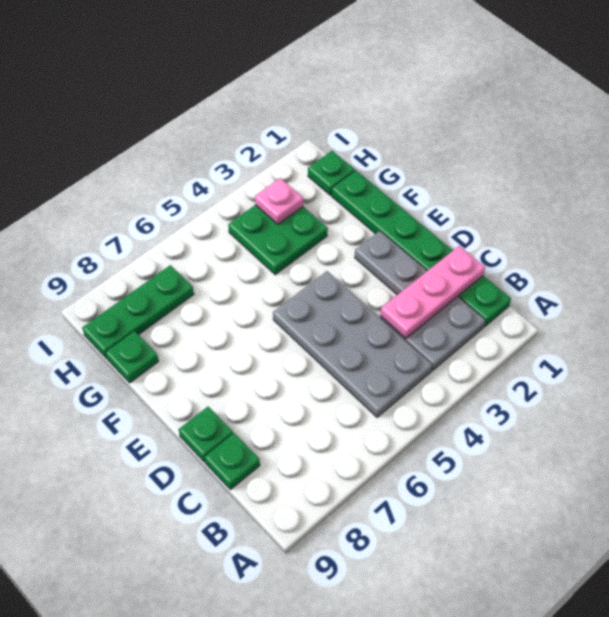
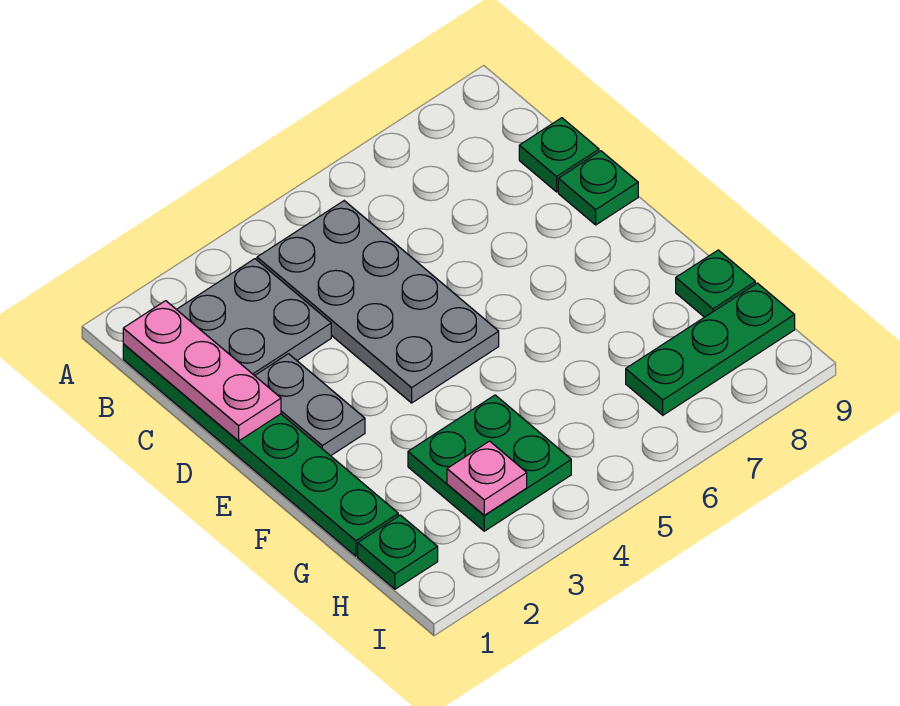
pink 1x3 plate [380,246,485,338] -> pink 1x3 plate turned to [123,301,281,441]

